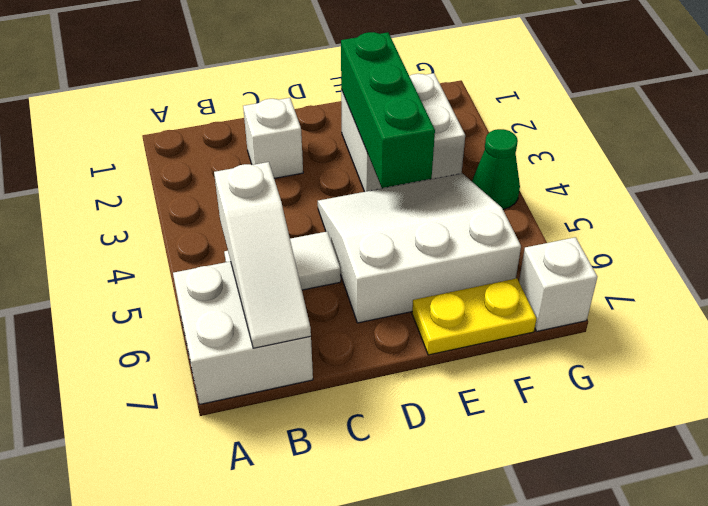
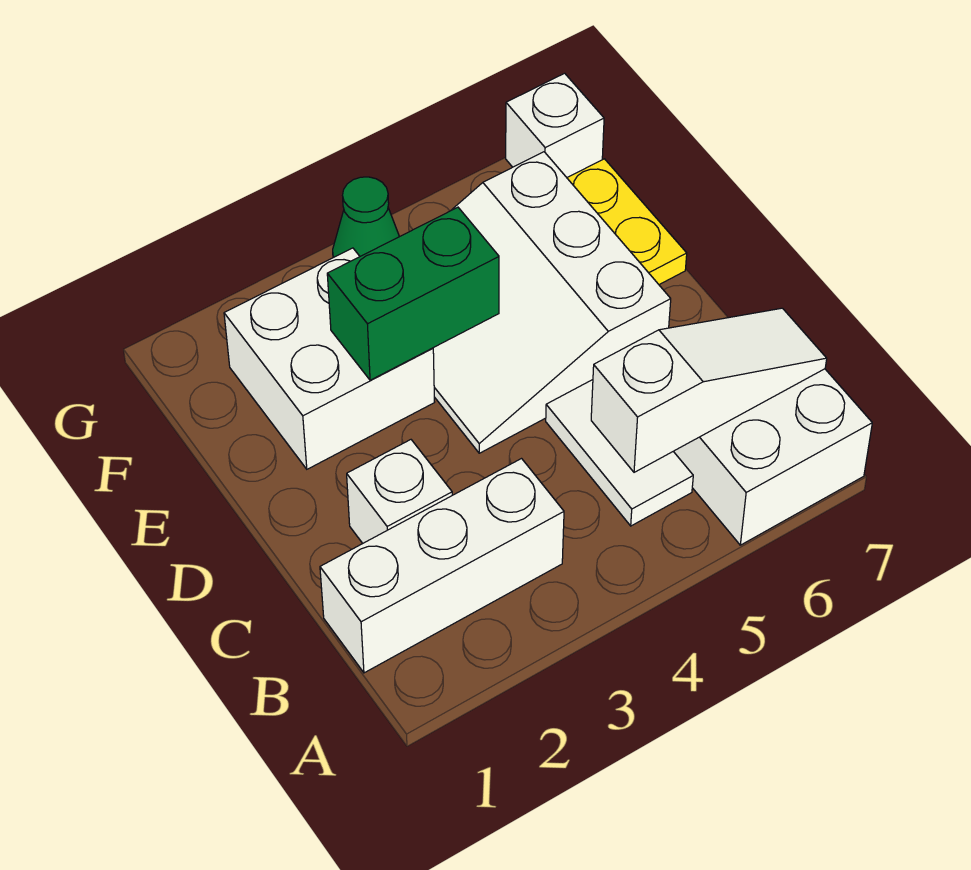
none -> white 1x3 brick [320,459,564,673]
green 1x3 brick [341,32,435,188] -> green 1x2 brick [327,207,499,380]

